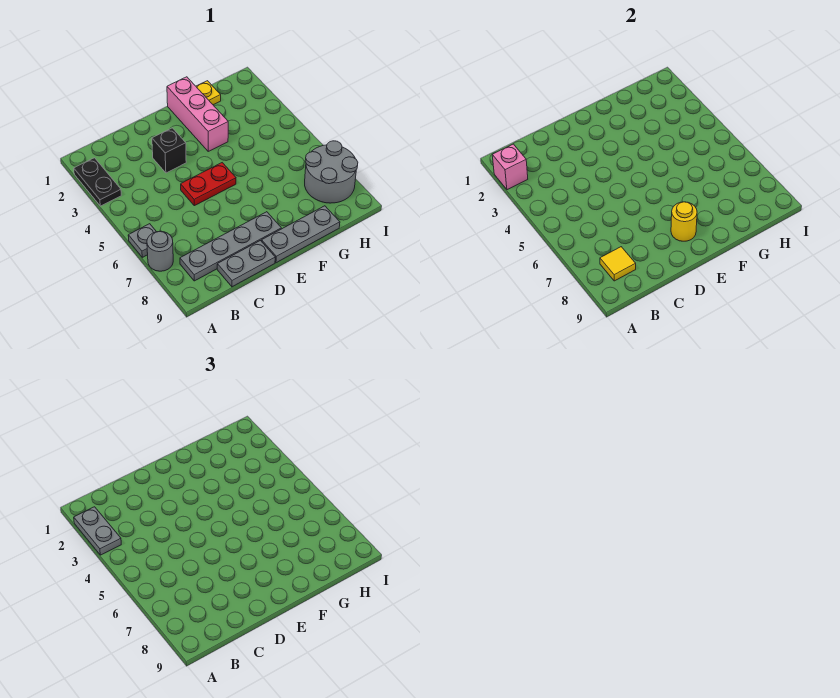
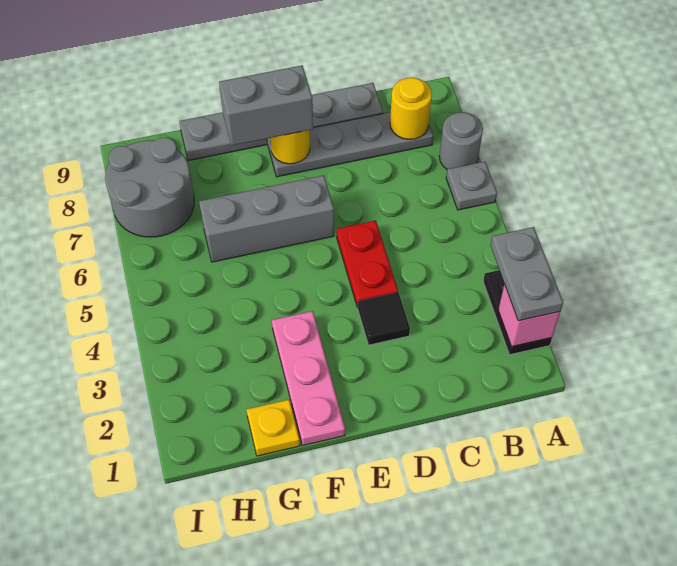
yellow 1x1 tile [600,247,636,281] -> yellow 1x1 round brick [390,78,432,139]
black 1x1 brick [152,128,186,173] -> black 1x1 tile [358,292,410,345]
red 1x2 plate [181,163,236,206] -> red 1x2 plate turned to [337,220,398,308]
none -> grey 1x3 brick [199,175,334,262]
none -> grey 1x2 brick [219,65,313,146]
pink 1x3 brick [167,77,228,151] -> pink 1x3 plate [272,311,345,446]

